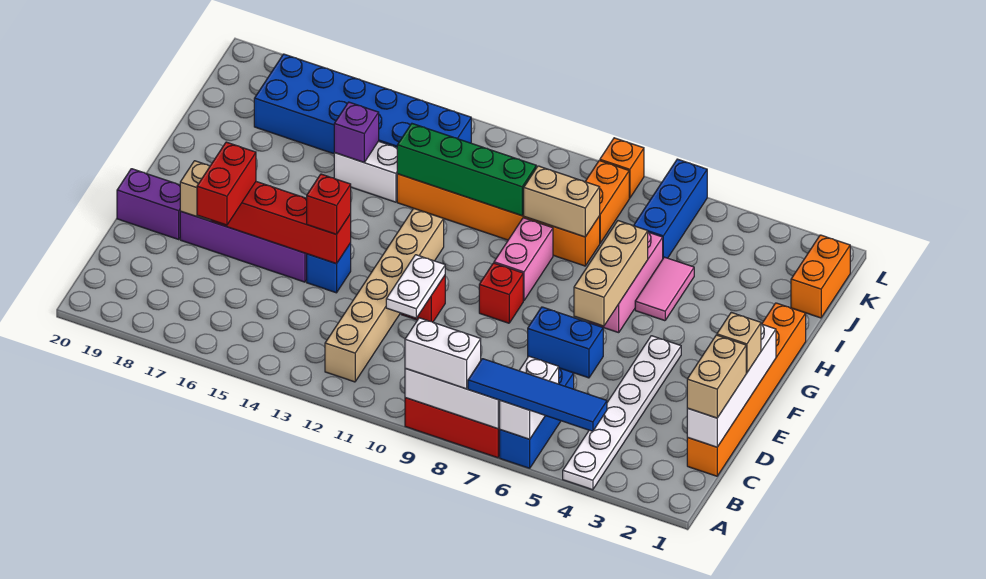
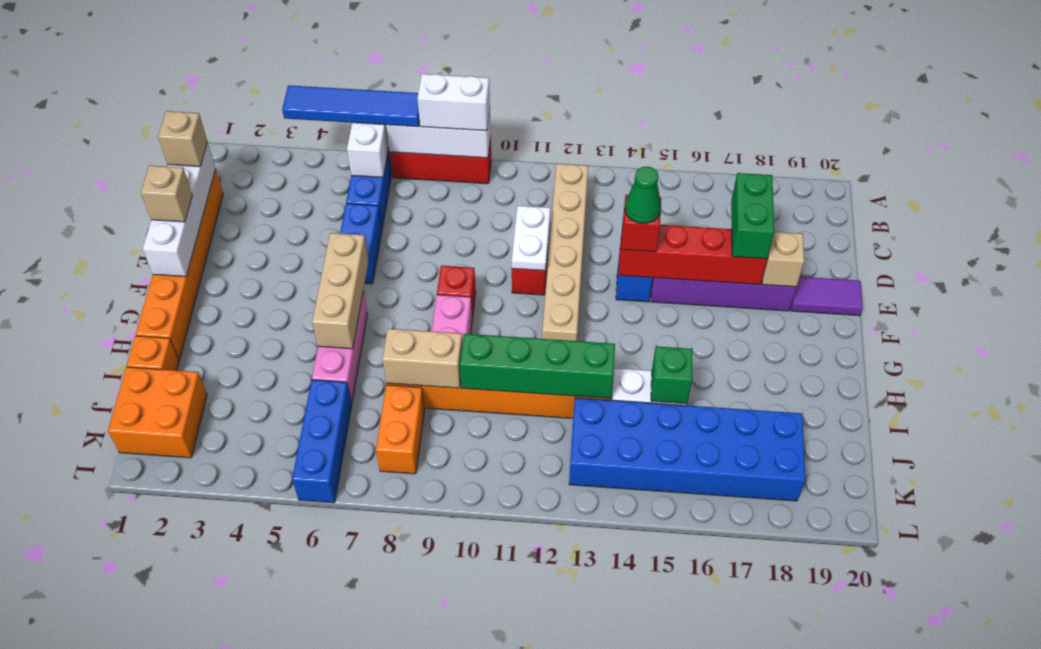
white 1x6 plate [563,336,681,490] -> none
tan 1x2 brick [687,335,746,418] -> tan 1x1 brick [158,111,207,167]
red 1x2 brick [197,142,256,225] -> green 1x2 brick [731,173,774,259]
blue 1x2 brick [528,307,603,378] -> blue 1x2 brick turned to [340,204,382,284]
none -> green 1x1 cone [625,167,661,223]
purple 1x2 brick [117,169,180,239] -> purple 1x2 tile [791,277,863,316]
pink 1x2 tile [635,257,694,321] -> none
purple 1x1 brick [334,102,379,162] -> green 1x1 brick [651,346,692,404]
orange 1x2 brick [791,235,850,318] -> orange 2x2 brick [108,367,207,458]
orange 1x1 brick [600,138,644,198] -> orange 1x1 brick moved to [127,336,179,371]

